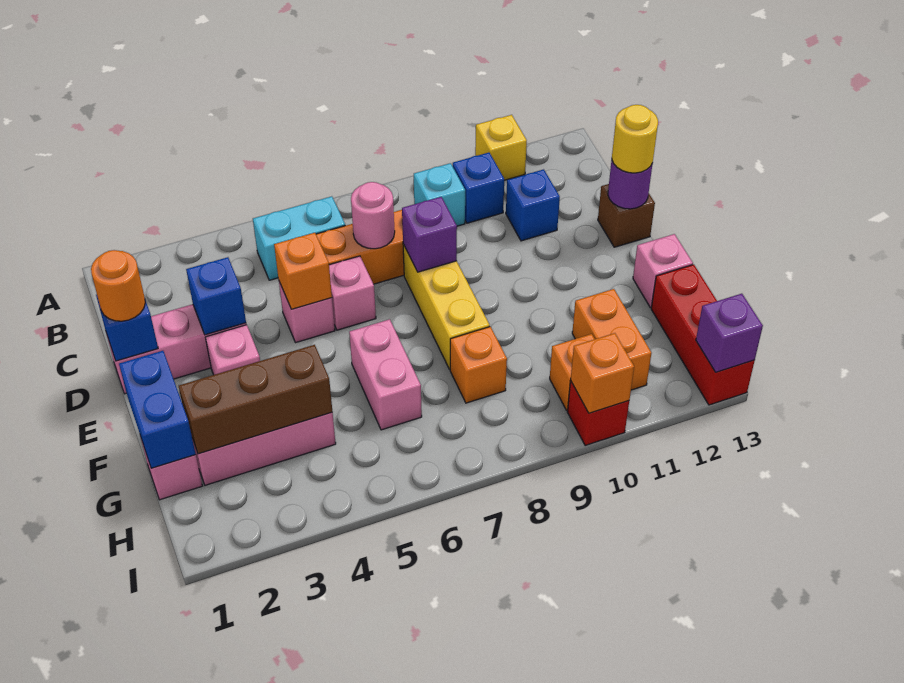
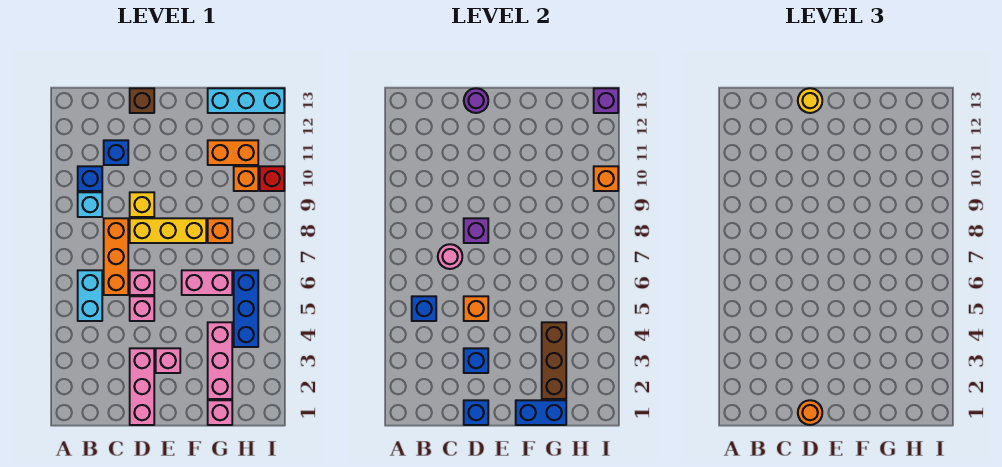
yellow 1x1 brick [475,115,527,180] -> yellow 1x1 brick moved to [130,192,154,217]
none -> blue 1x1 brick [412,296,436,321]
pink 1x1 brick [633,234,693,308] -> none
red 1x3 brick [651,265,755,405] -> cyan 1x3 brick [208,88,284,113]
none -> blue 1x3 brick [234,270,258,347]

